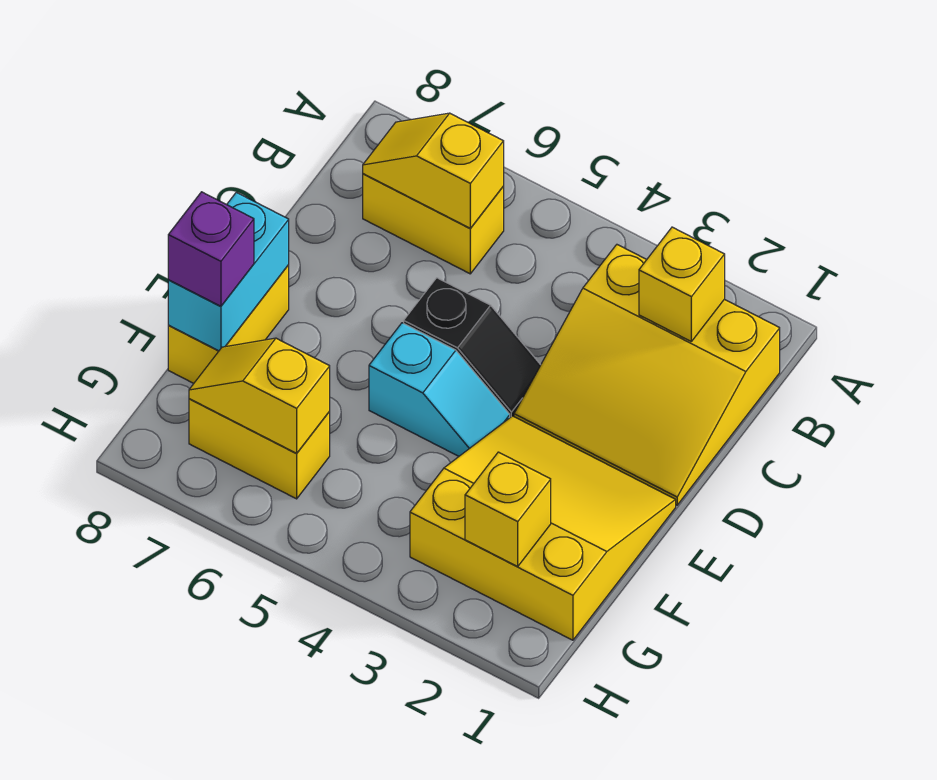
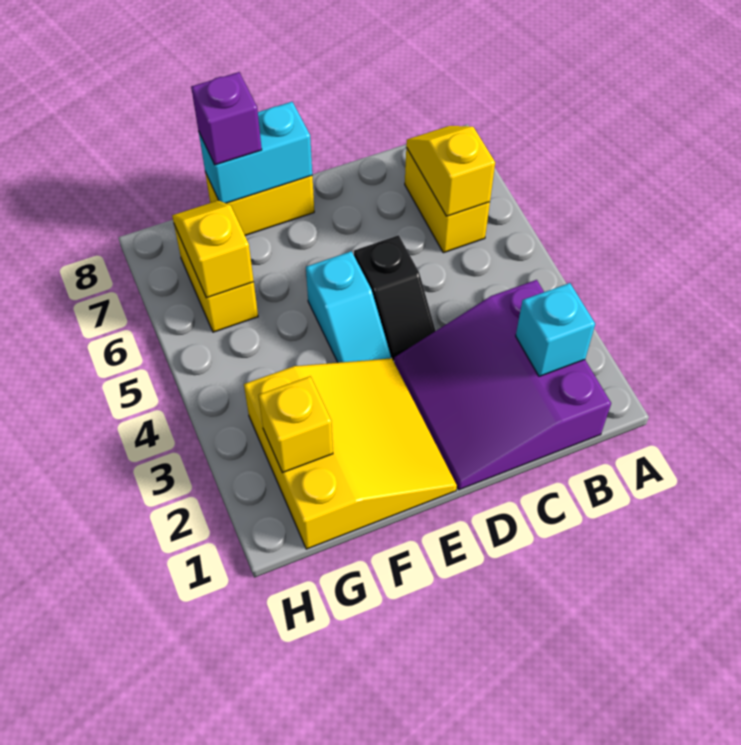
yellow 3x3 slope [514,245,780,505] -> purple 3x3 slope [394,280,611,490]
yellow 1x1 brick [639,227,725,341] -> cyan 1x1 brick [516,283,595,376]

